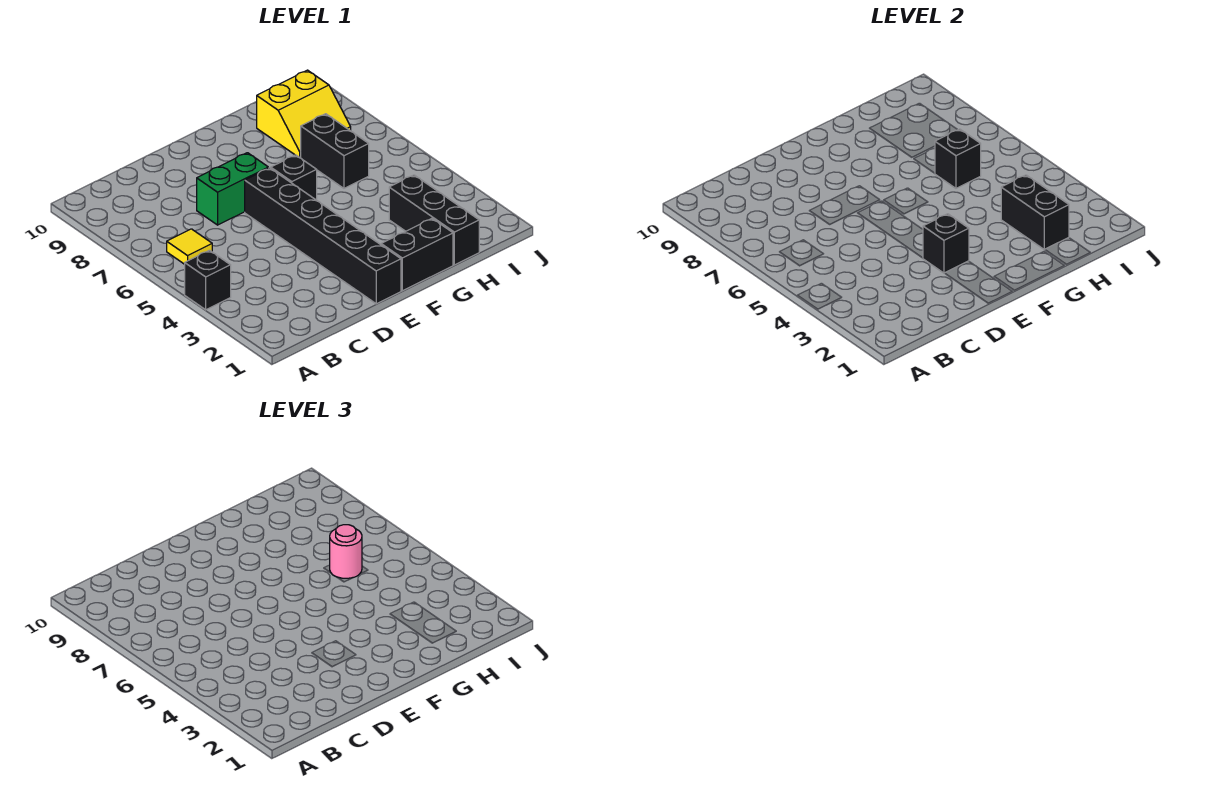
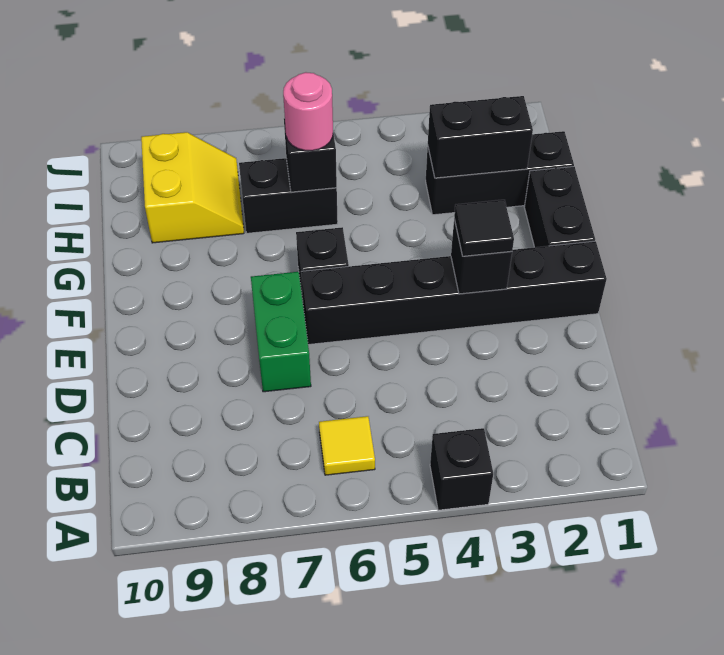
none -> black 1x1 tile [454,200,514,256]

